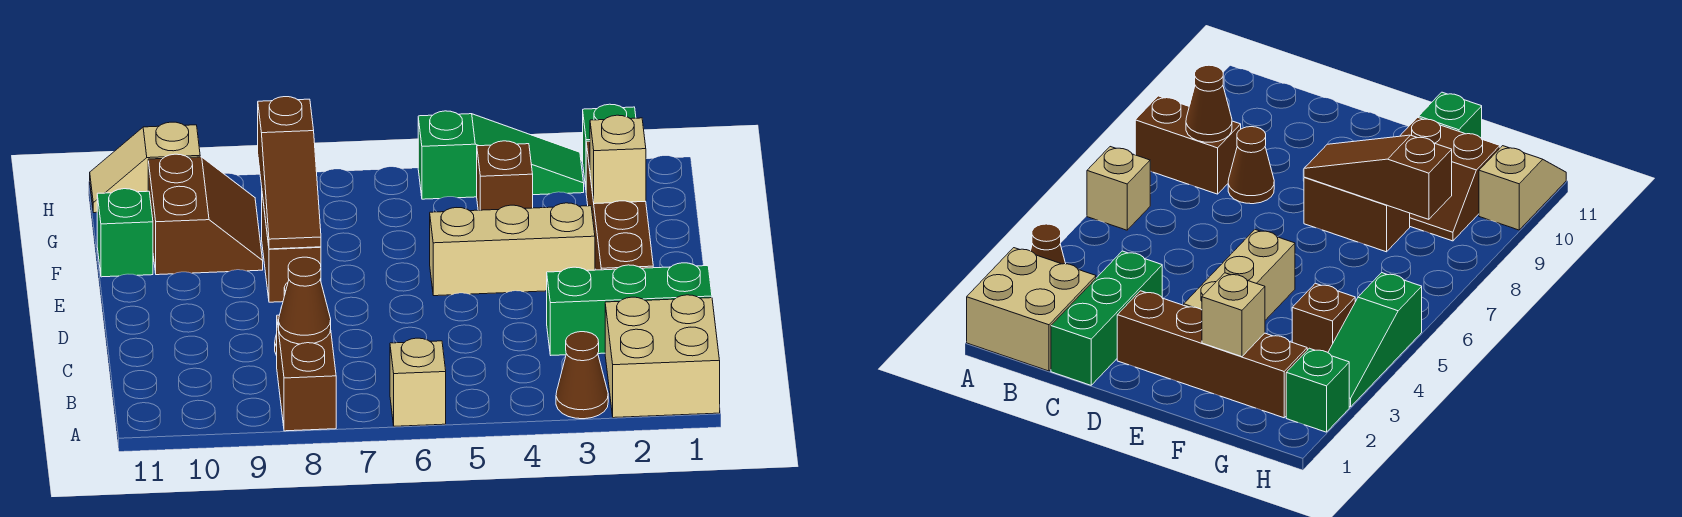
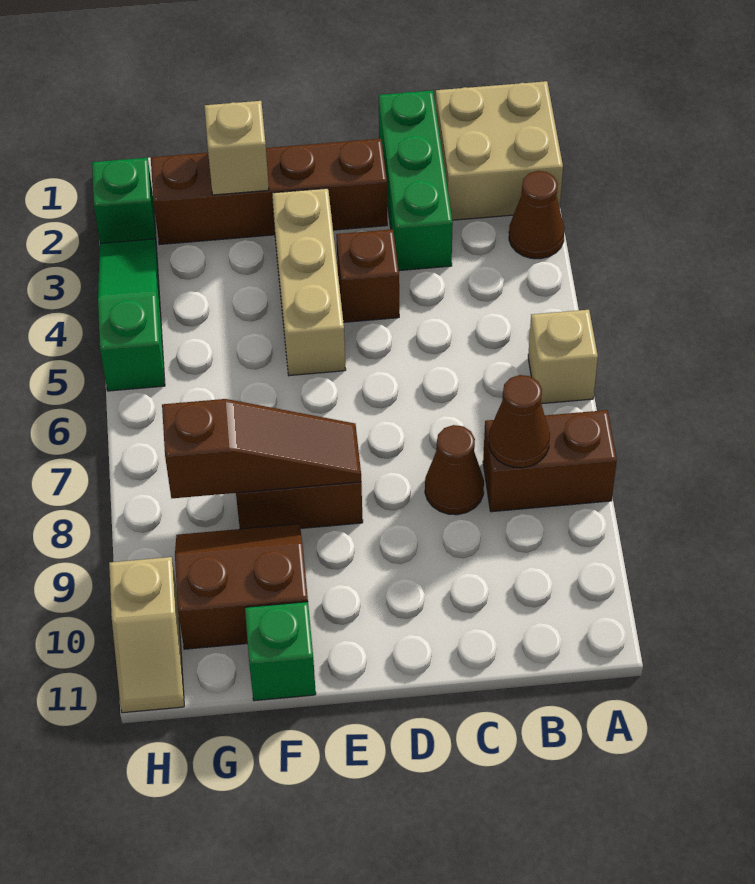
brown 1x1 brick [477,141,533,210] -> brown 1x1 brick moved to [336,229,399,322]

